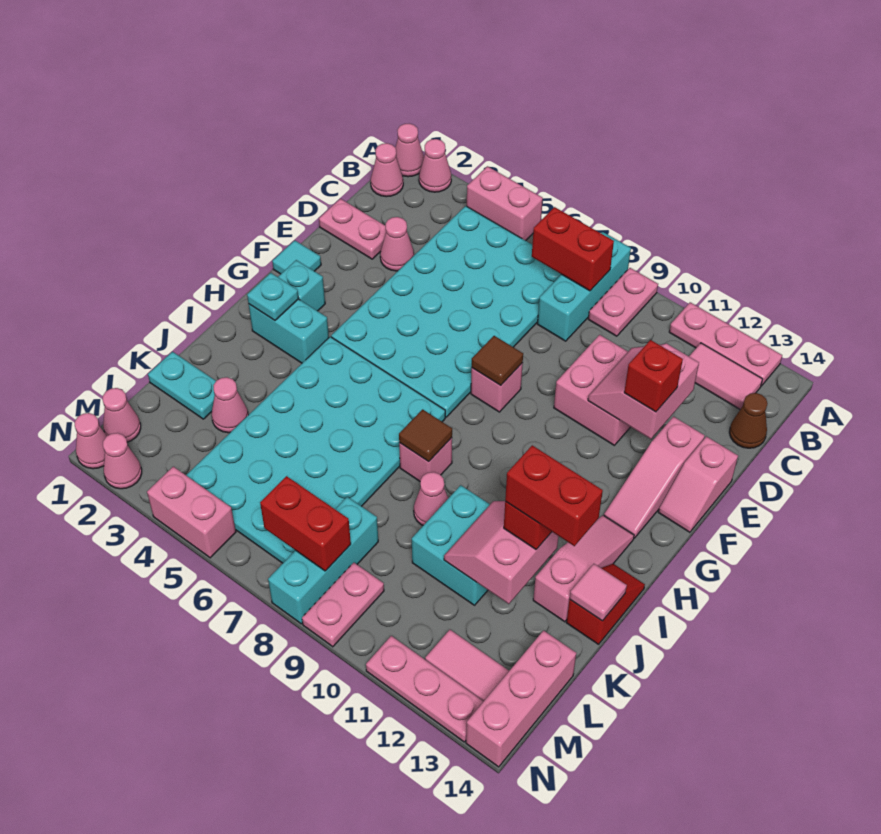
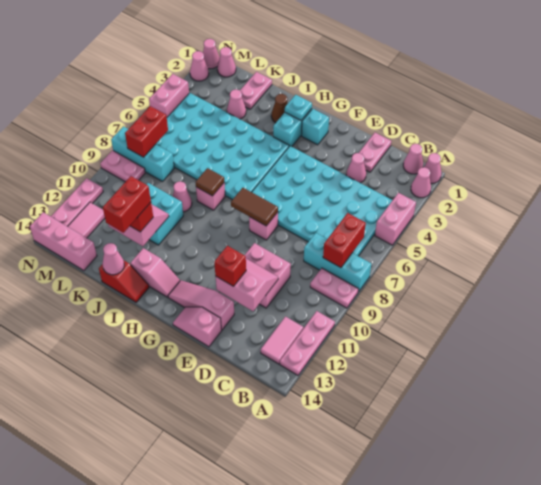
brown 1x1 cone [729,393,768,448] -> brown 1x1 cone moved to [271,94,287,123]
cyan 1x1 tile [272,240,321,274] -> none
brown 1x1 tile [472,336,523,385] -> brown 1x2 tile [231,188,278,226]
pink 1x3 slope [533,515,634,622] -> pink 1x2 slope [130,248,180,297]
pink 1x1 tile [570,564,627,621] -> pink 1x1 cone [102,243,124,275]
cyan 1x2 plate [148,352,216,419] -> pink 1x2 plate [240,72,272,109]

